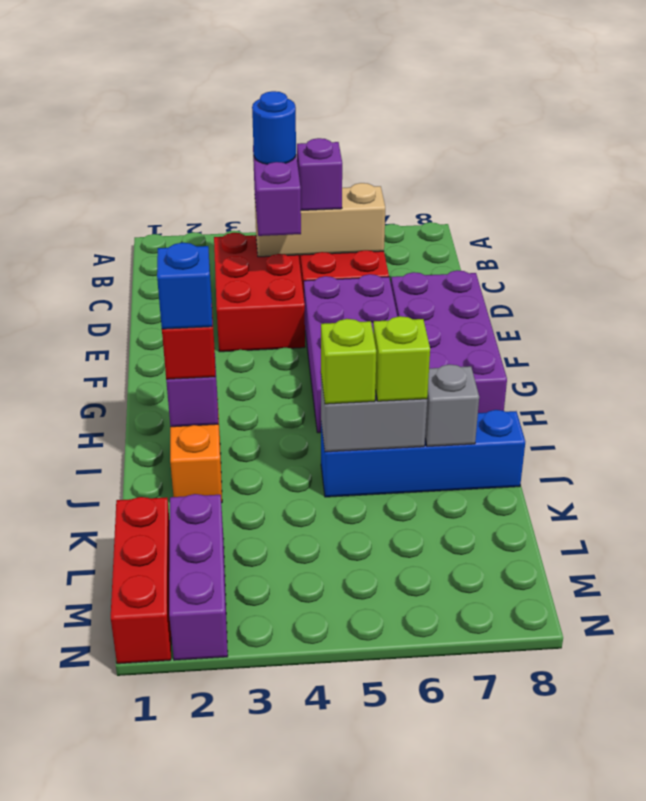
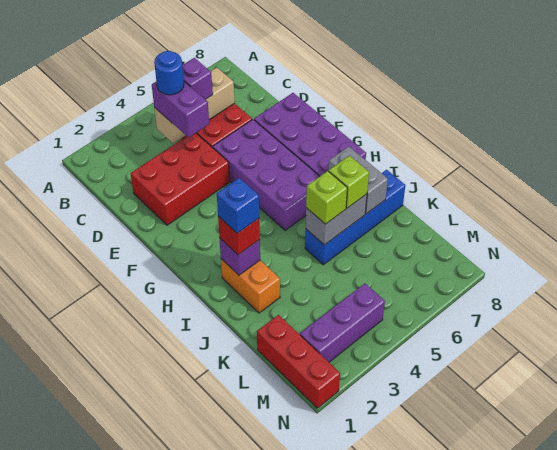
red 2x3 brick [214,233,305,352] -> red 2x3 brick turned to [131,133,230,225]
grey 1x1 brick [425,364,479,446] -> grey 1x2 brick [328,146,388,214]
purple 1x3 brick [169,494,228,660] -> purple 1x3 brick turned to [300,283,385,362]

